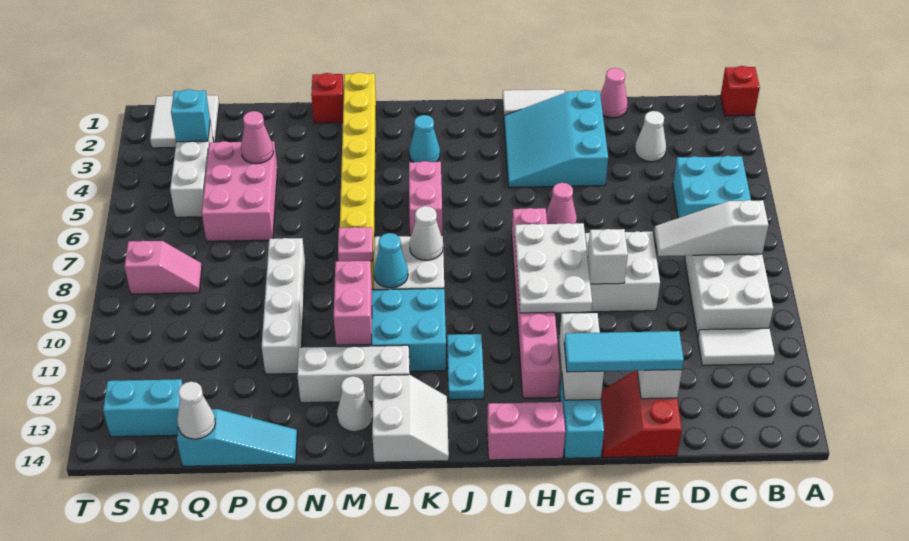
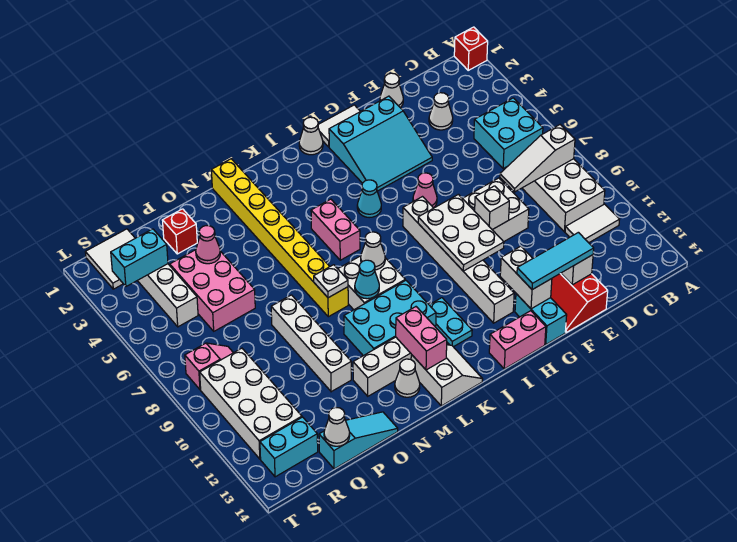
pink 1x1 cone [600,68,628,118] -> white 1x1 cone [380,73,403,107]
cyan 3x3 slope [504,90,608,187] -> cyan 3x3 slope turned to [329,96,432,191]
pink 1x6 brick [512,208,560,398] -> white 1x6 brick [403,197,514,323]
none -> white 1x1 cone [299,117,323,155]
cyan 1x1 cone [409,115,440,162] -> cyan 1x1 cone moved to [357,180,381,218]
pink 1x1 plate [338,227,373,261] -> white 1x1 plate [314,265,348,298]
pink 1x2 brick [334,261,372,345] -> pink 1x2 brick moved to [396,307,447,370]
red 1x1 brick [311,73,344,123] -> red 1x1 brick moved to [162,209,197,254]
cyan 1x1 brick [171,89,210,142] -> cyan 1x2 brick [111,229,168,286]
none -> white 2x4 brick [200,348,302,459]

